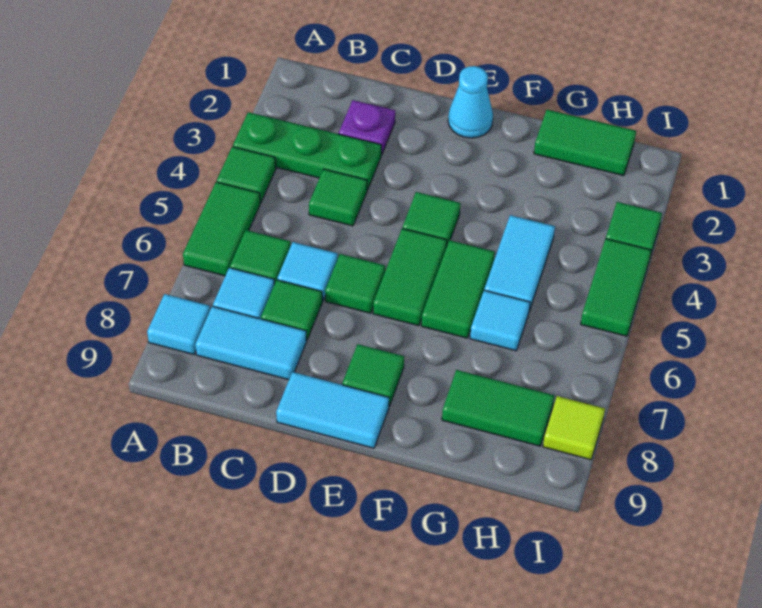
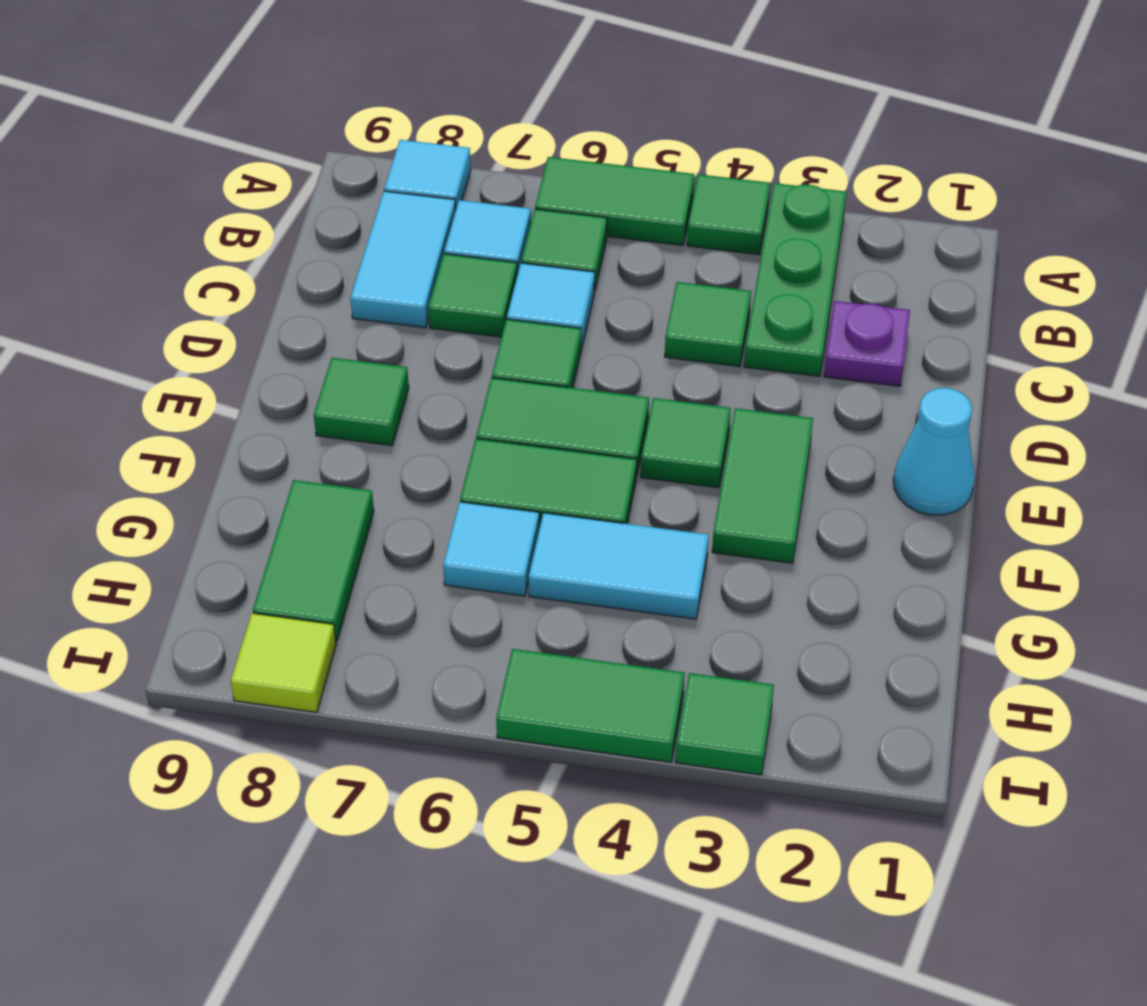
cyan 1x2 tile [276,372,389,448] -> none
green 1x2 tile [534,110,636,176] -> green 1x2 tile moved to [712,408,813,563]

